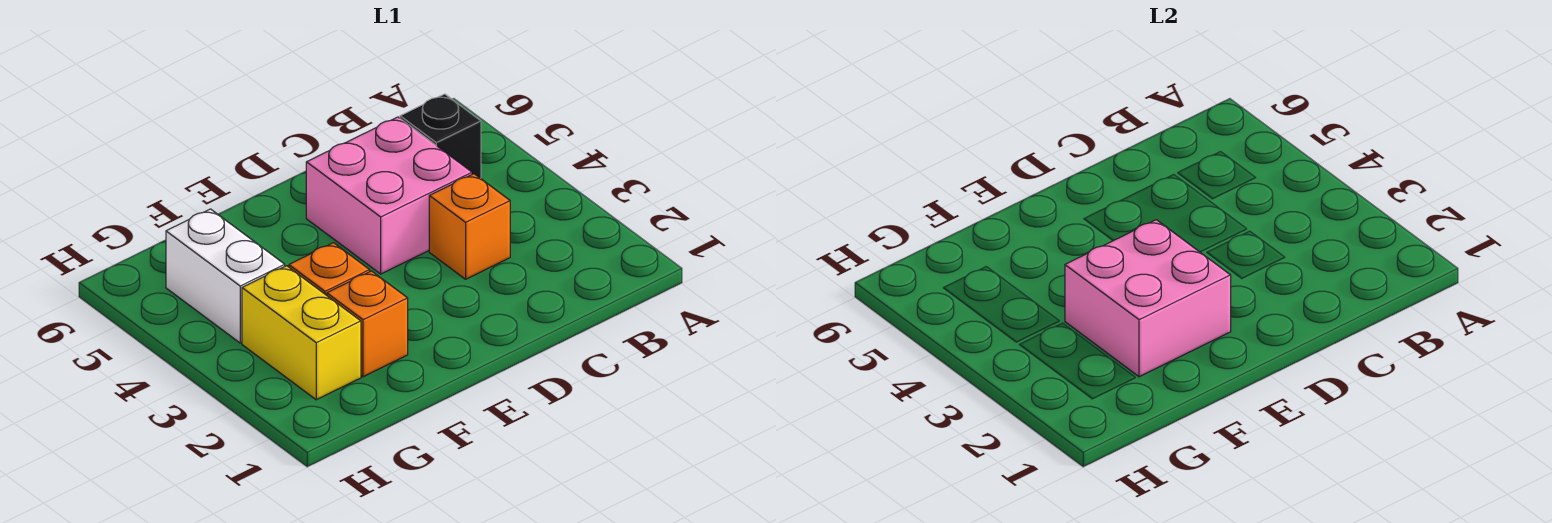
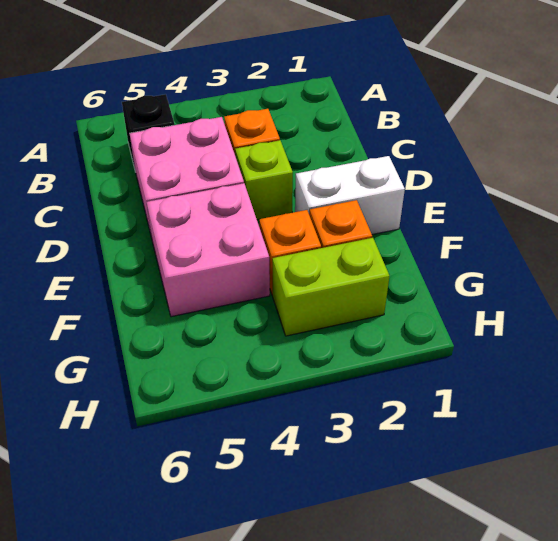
none -> lime 1x1 brick [235,140,293,220]
pink 2x2 brick [1065,220,1231,377] -> pink 2x2 brick moved to [146,183,270,317]
yellow 1x2 brick [242,266,361,400] -> lime 1x2 brick [272,238,389,336]
white 1x2 brick [166,209,285,343] -> white 1x2 brick moved to [295,156,405,234]

